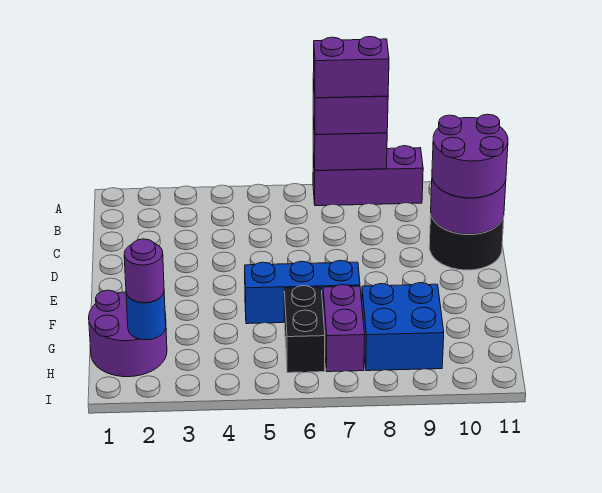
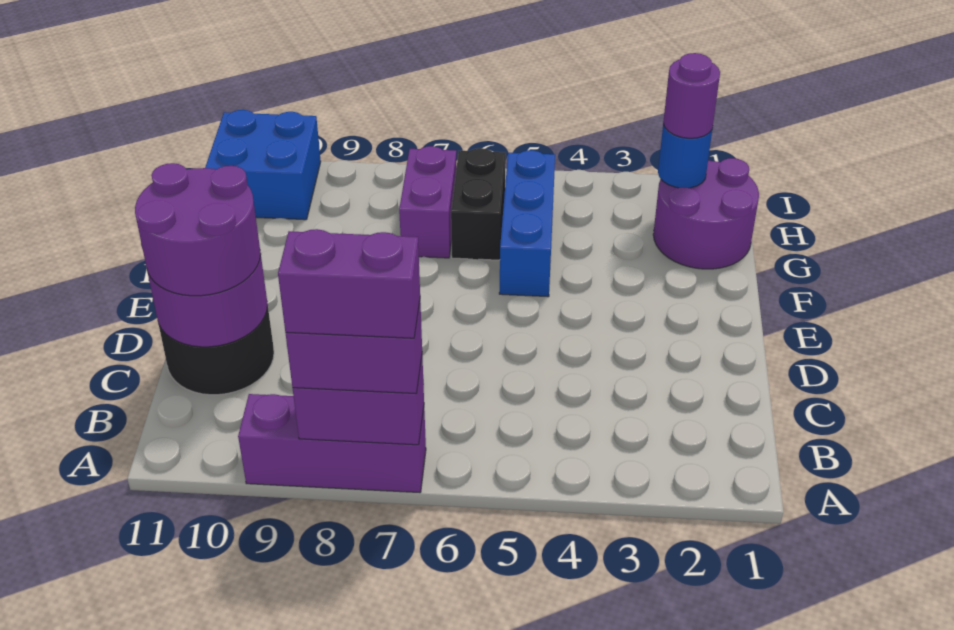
blue 1x3 brick [245,260,360,324] -> blue 1x3 brick turned to [499,150,555,297]
blue 2x2 brick [362,283,444,371] -> blue 2x2 brick moved to [205,110,321,220]

